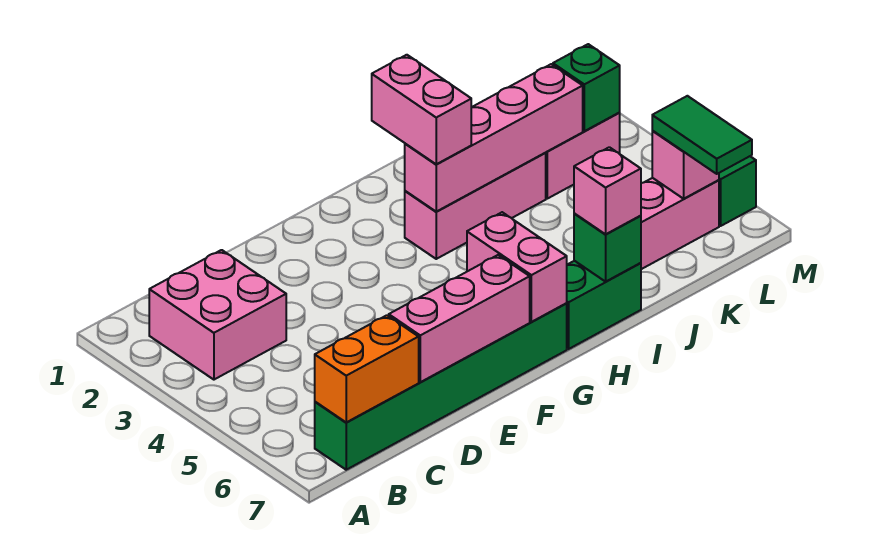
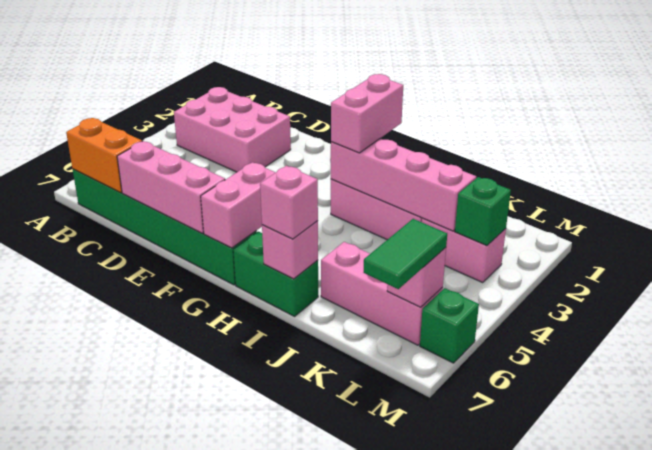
pink 2x2 brick [149,250,286,380] -> pink 2x3 brick [174,87,291,172]
green 1x1 brick [574,213,641,282] -> pink 1x1 brick [262,221,318,279]

